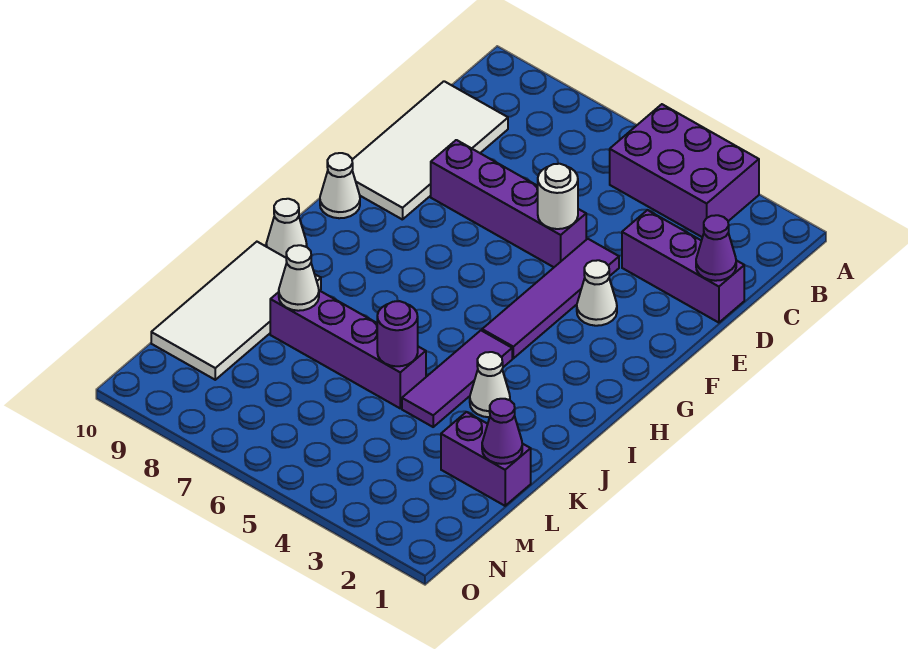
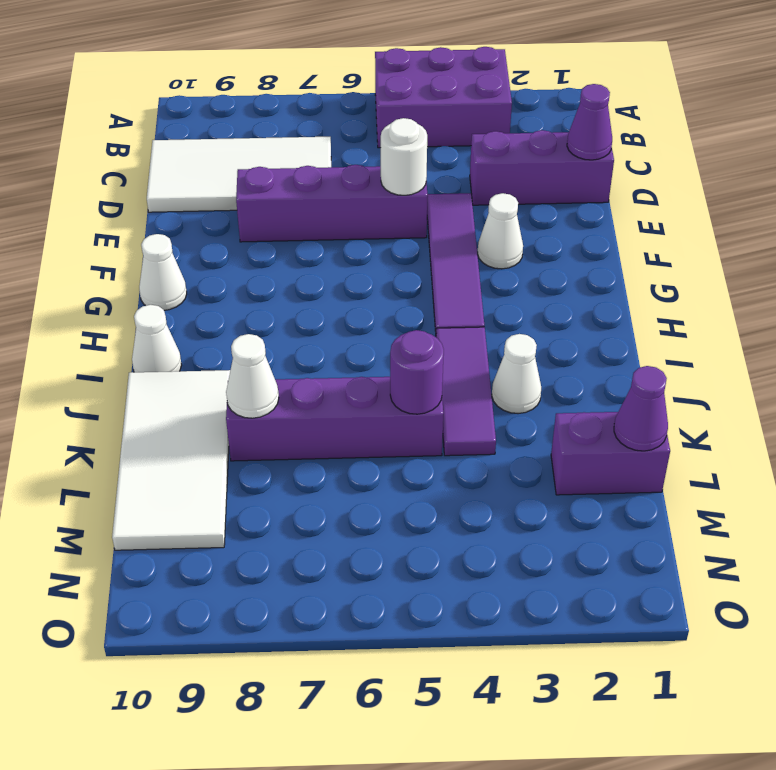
white 2x4 tile [352,81,508,220] -> white 2x4 tile turned to [147,137,331,212]

